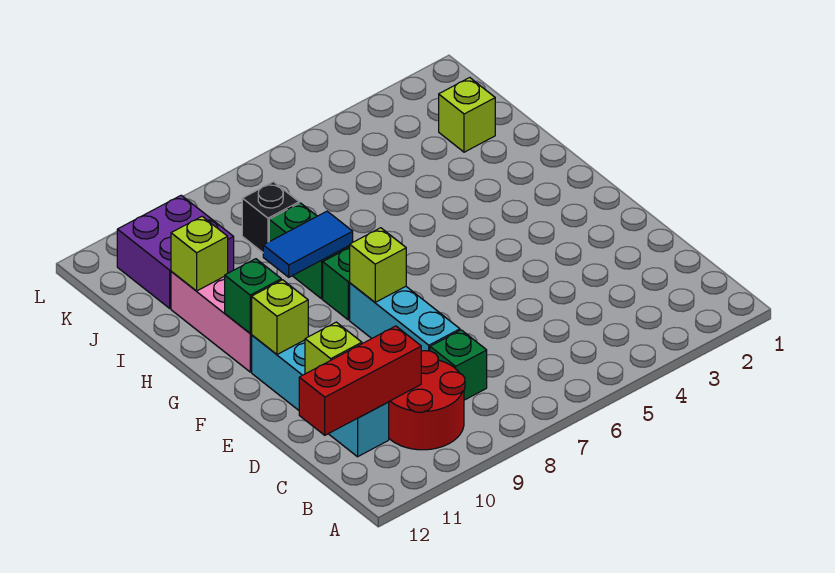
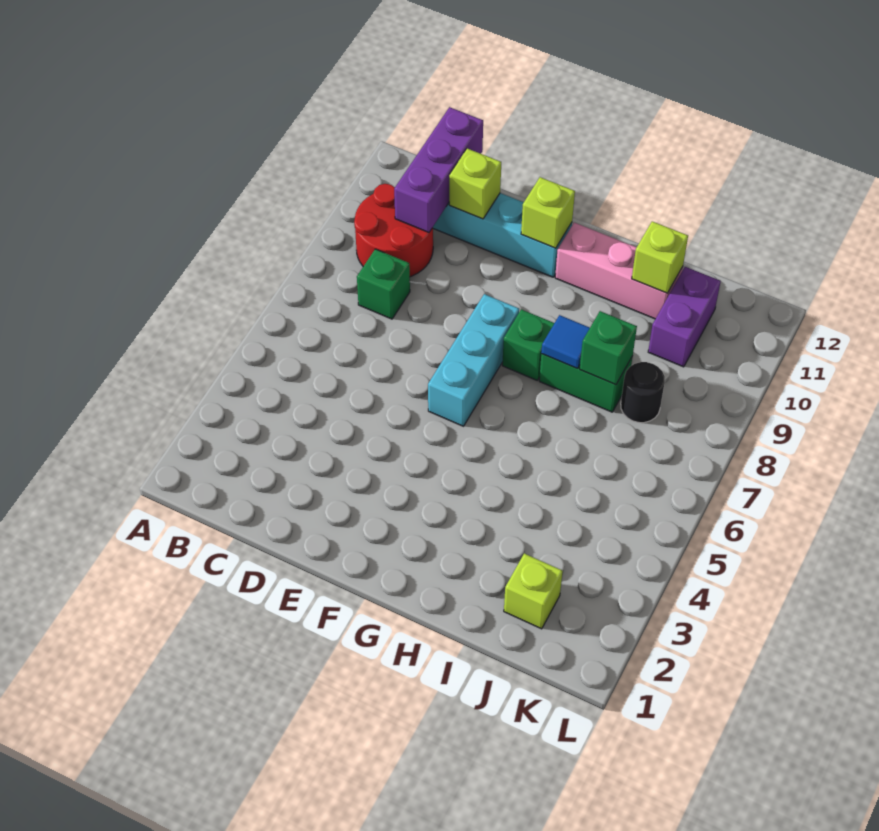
red 1x3 brick [299,326,421,435] -> purple 1x3 brick [394,107,483,232]
cyan 1x3 brick [350,283,460,351] -> cyan 1x3 brick turned to [428,294,519,426]
lime 1x1 brick [349,228,406,302] -> none
green 1x1 brick [225,259,281,333] -> green 1x1 brick moved to [580,311,637,385]
blue 1x2 tile [263,211,353,277] -> blue 1x1 tile [541,315,590,368]
black 1x1 brick [242,182,299,252] -> black 1x1 round brick [621,362,665,423]
purple 2x2 brick [117,195,234,308] -> purple 1x2 brick [648,267,721,367]

